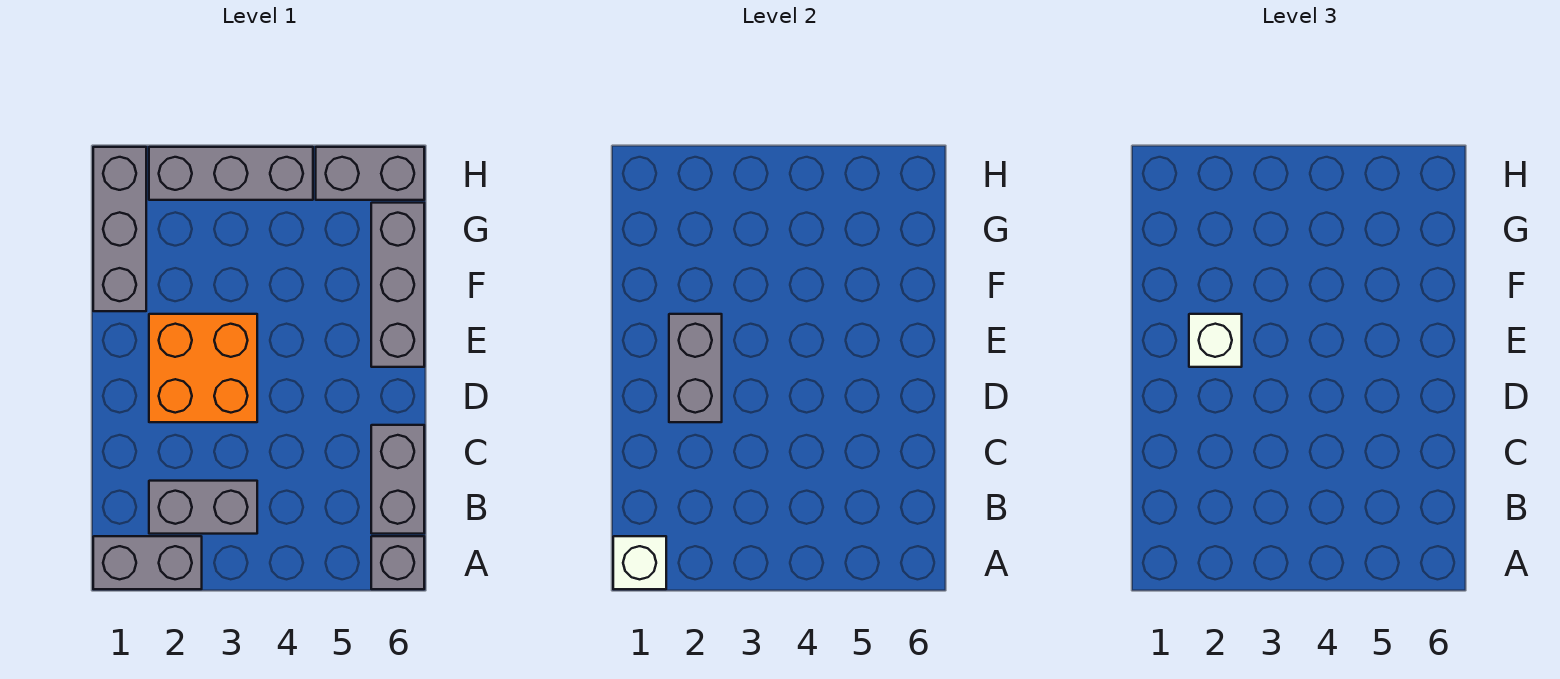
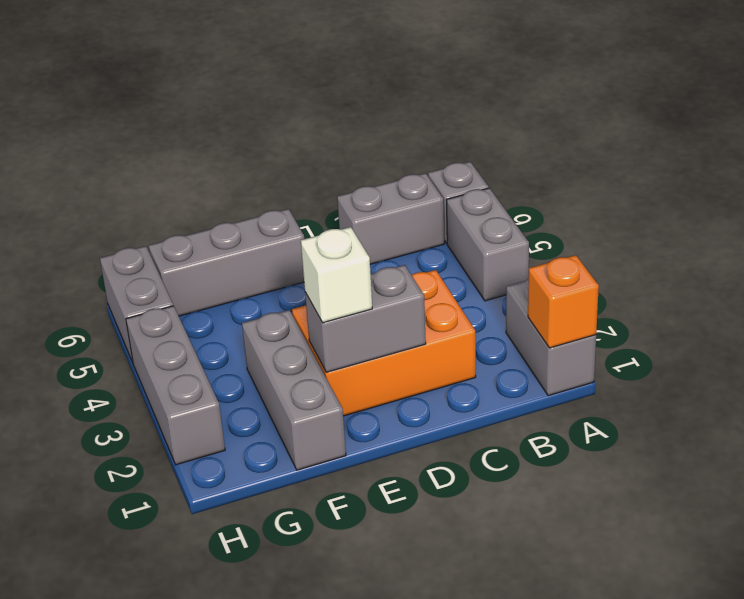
white 1x1 brick [613,536,666,589] -> orange 1x1 brick [528,255,599,348]
grey 1x2 brick [149,481,257,534] -> grey 1x2 brick moved to [447,188,529,301]
orange 2x2 brick [149,314,257,422] -> orange 2x3 brick [292,270,476,416]
grey 1x3 brick [93,147,146,311] -> grey 1x3 brick turned to [242,310,346,470]

